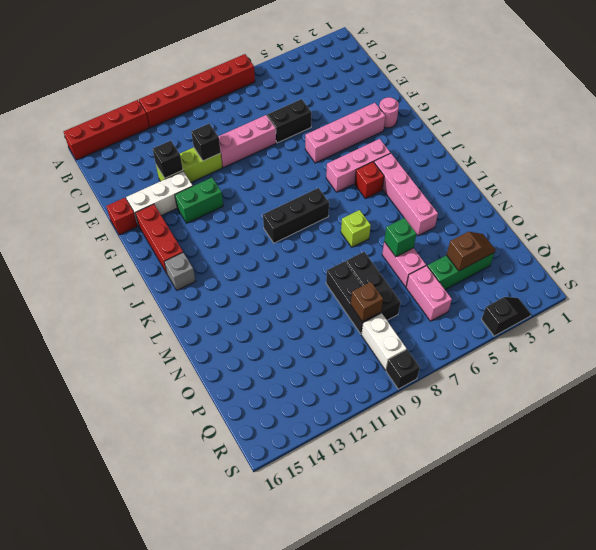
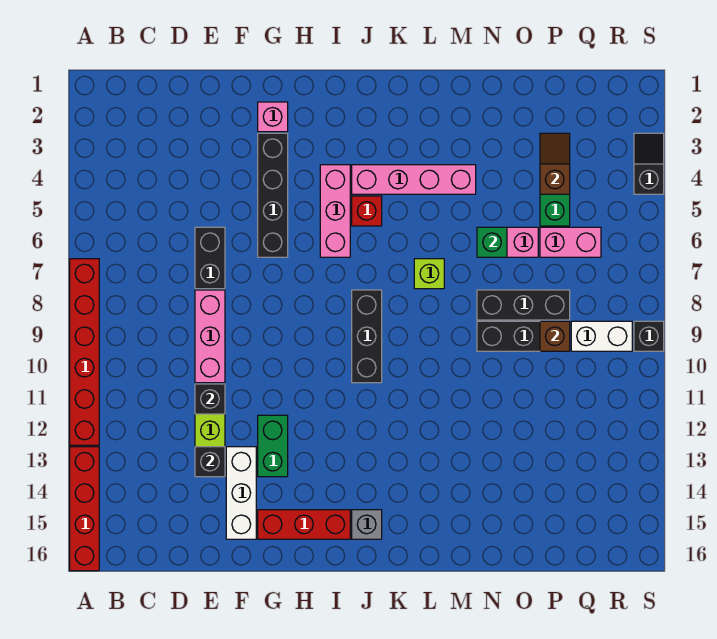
red 1x1 brick [106,198,137,235] -> none
pink 1x1 round brick [379,97,399,128] -> pink 1x1 brick [258,102,288,132]
pink 1x4 brick [305,103,385,163] -> black 1x4 brick [258,133,288,257]

